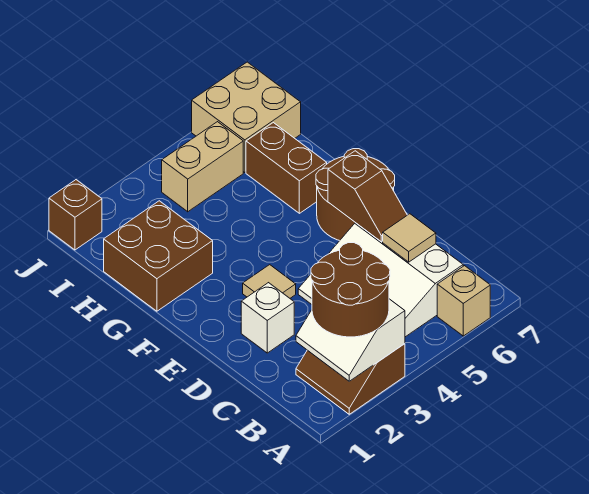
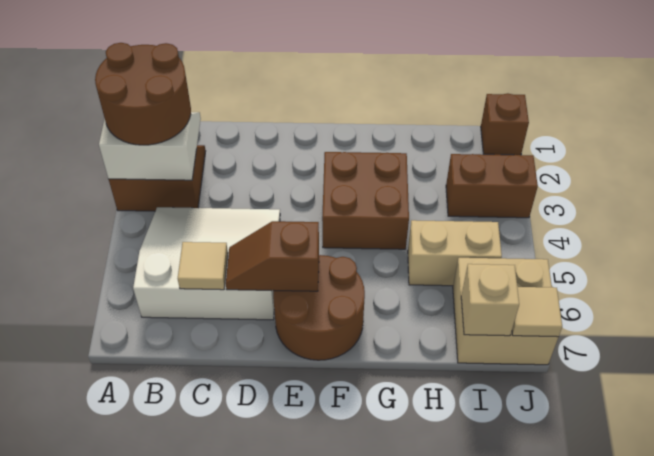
tan 1x1 brick [437,266,490,336] -> tan 1x1 brick moved to [461,264,519,336]
white 1x1 brick [241,283,294,353] -> none
tan 1x1 tile [243,265,296,298] -> tan 1x1 tile moved to [512,287,562,337]
brown 2x2 brick [104,201,213,311] -> brown 2x2 brick moved to [322,152,409,249]
brown 1x2 brick [246,123,327,213] -> brown 1x2 brick moved to [446,154,538,218]
tan 1x2 brick [162,122,243,212] -> tan 1x2 brick turned to [408,220,502,286]

